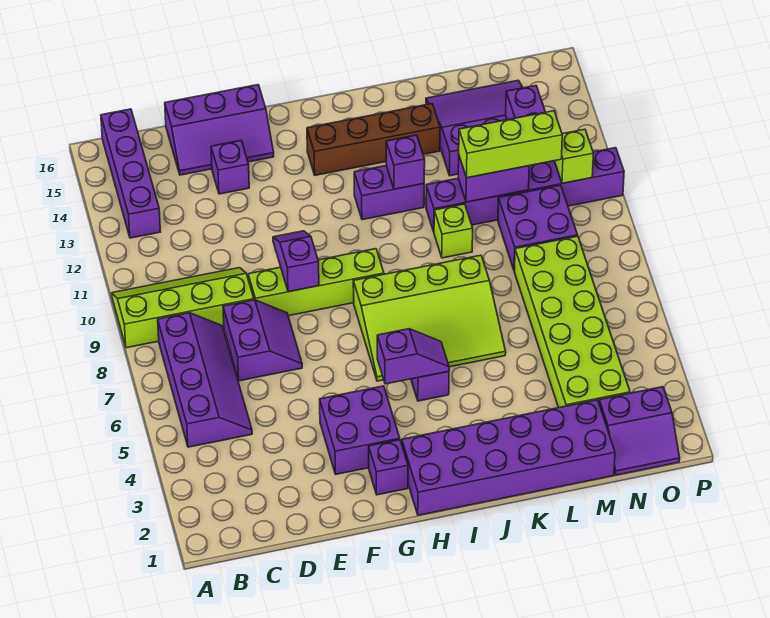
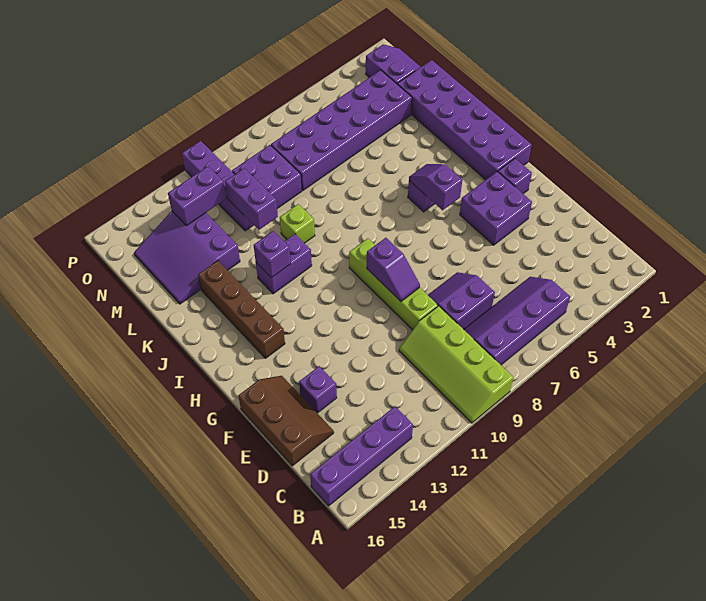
purple 2x3 slope [165,85,274,175] -> brown 2x3 slope [238,376,334,466]
purple 1x2 slope [273,231,319,292] -> purple 1x2 slope turned to [367,238,420,301]
lime 3x4 slope [353,255,506,381] -> none
purple 1x2 brick [354,166,424,220] -> purple 1x2 brick turned to [256,234,312,294]
purple 1x6 brick [426,148,624,232] -> purple 1x4 brick [182,141,253,231]
lime 1x3 brick [459,111,562,178] -> none
lime 2x6 brick [515,236,630,408] -> purple 2x6 brick [271,70,412,190]
lime 1x1 brick [555,129,593,183] -> none

